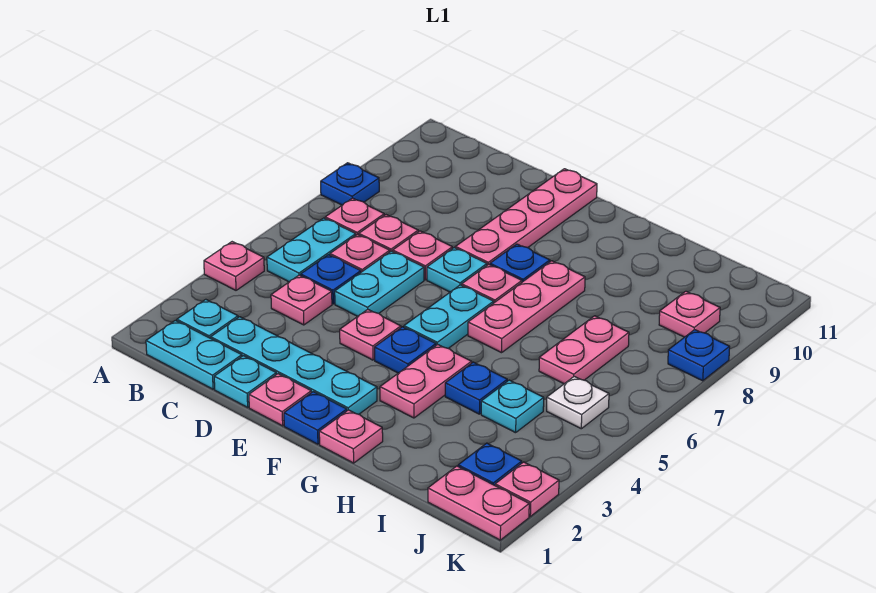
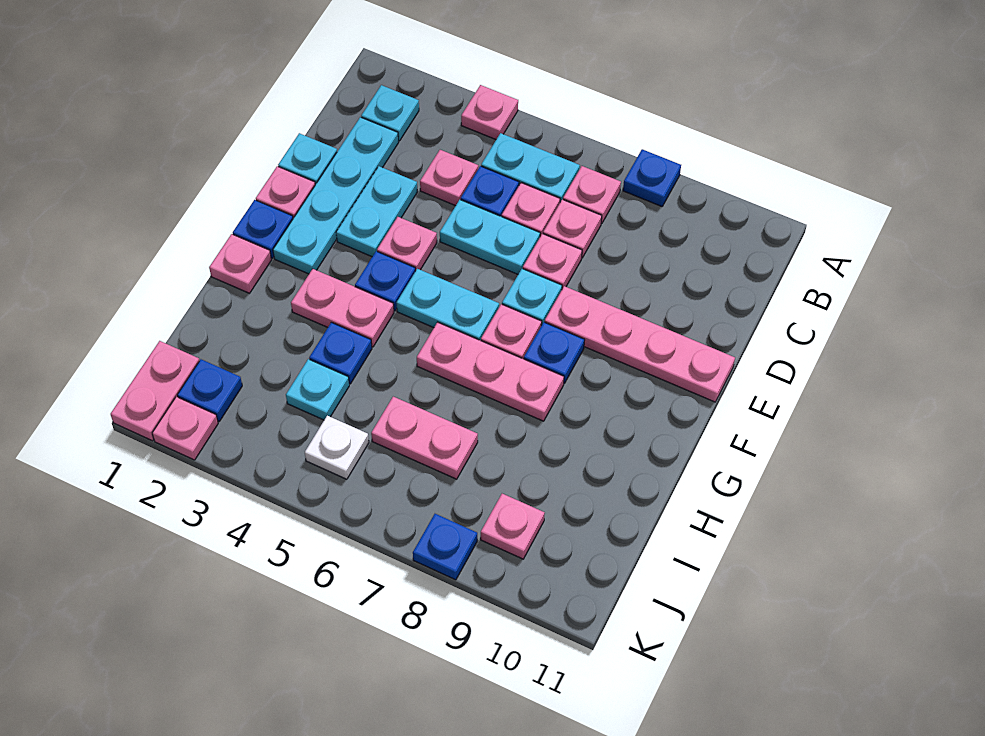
cyan 1x2 plate [146,320,242,389] -> cyan 1x2 plate moved to [336,166,418,257]

